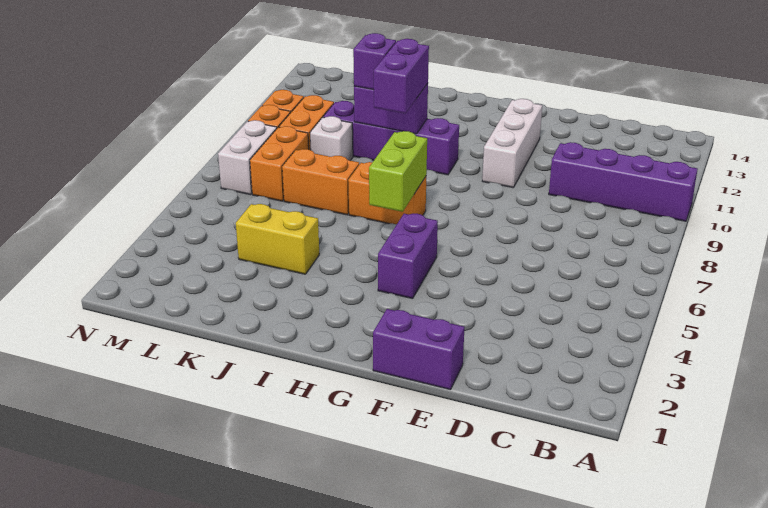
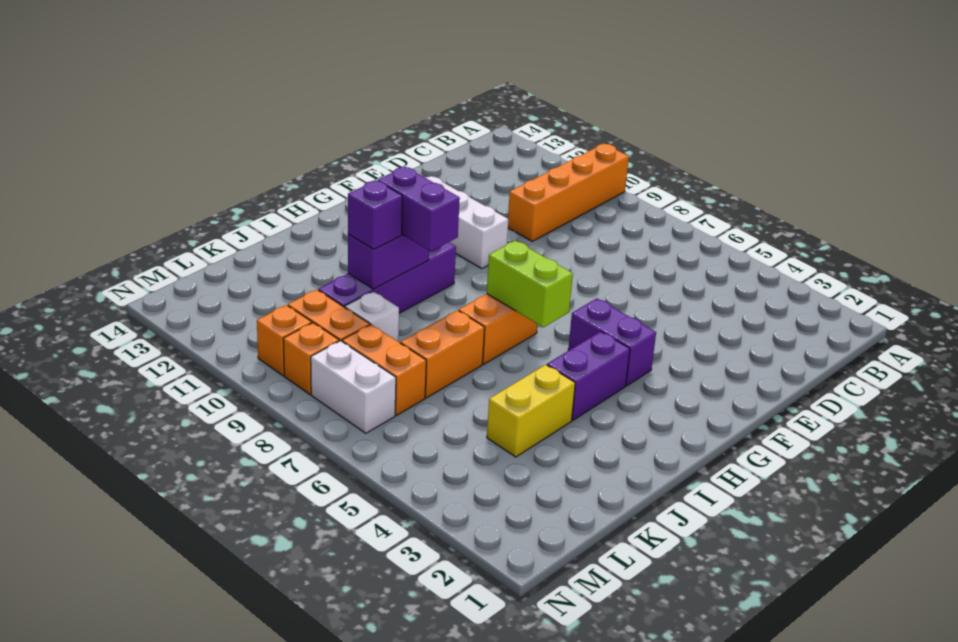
purple 1x4 brick [549,142,698,221] -> orange 1x4 brick [508,144,629,241]
purple 1x2 brick [373,309,465,390] -> purple 1x2 brick moved to [547,331,630,420]

